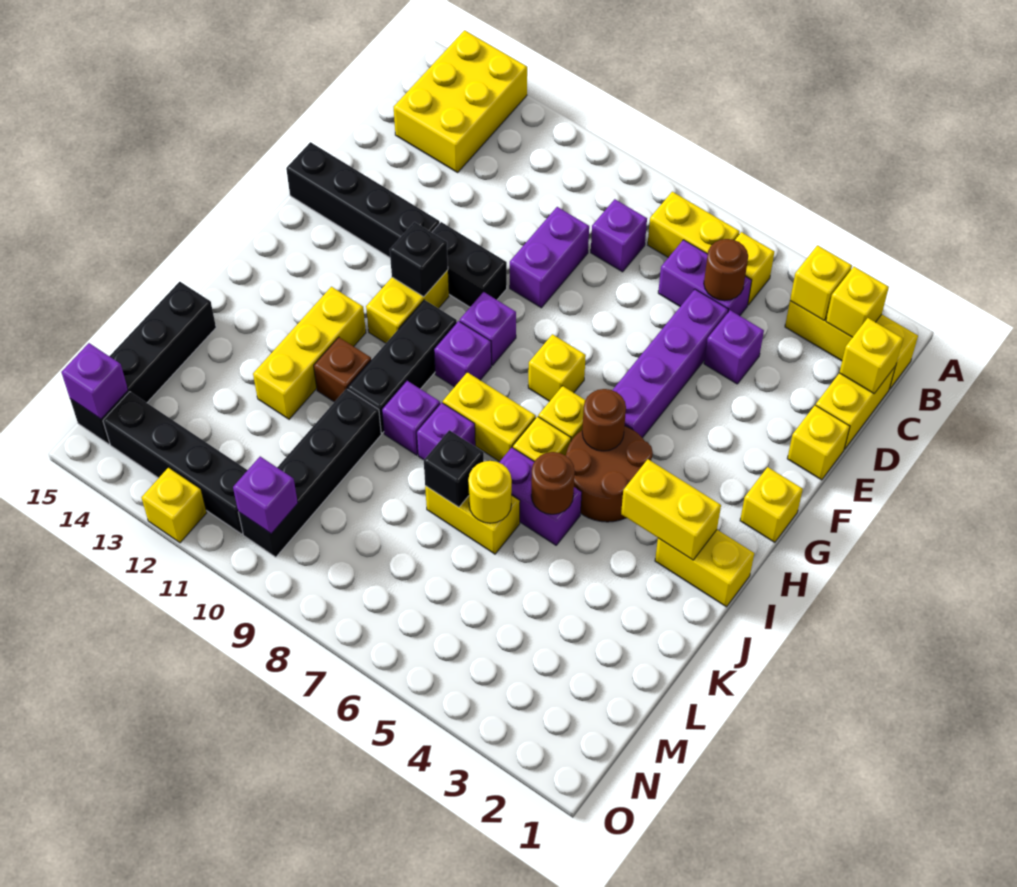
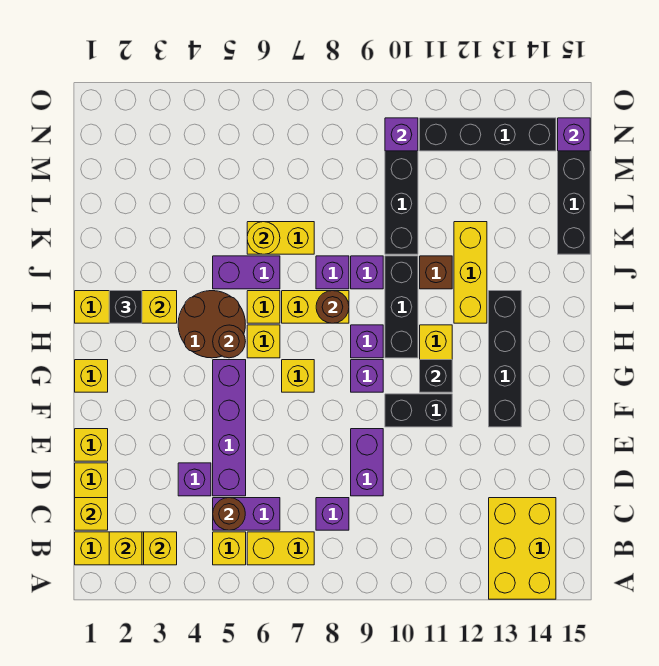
black 1x4 brick [286,142,440,257] -> black 1x4 brick turned to [489,291,521,427]
brown 1x1 round brick [531,452,575,514] -> brown 1x1 round brick moved to [316,291,349,323]
black 1x1 brick [424,430,484,507] -> black 1x1 brick moved to [109,291,142,323]
yellow 1x1 brick [141,467,207,543] -> none

